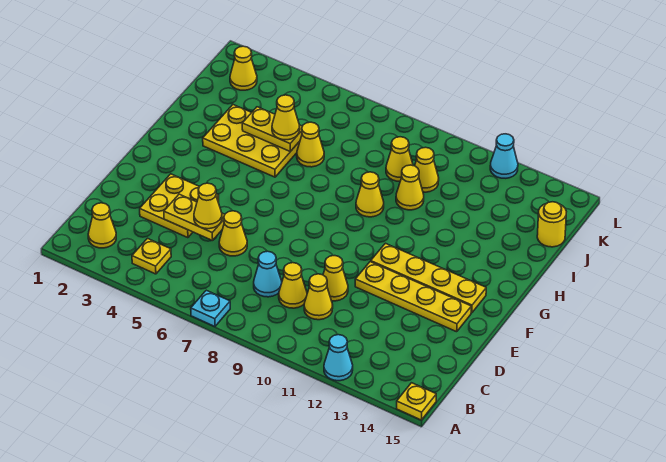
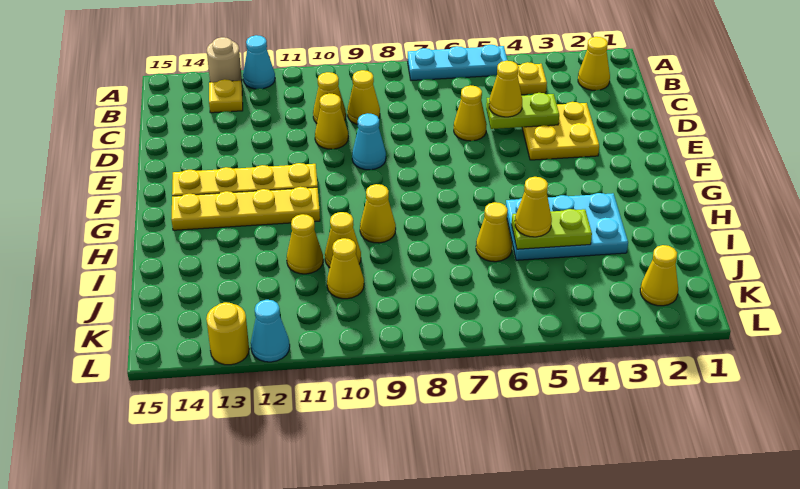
cyan 1x1 plate [191,290,230,326] -> cyan 1x3 plate [408,45,507,80]
none -> tan 1x1 round brick [207,37,242,82]
yellow 1x1 plate [396,383,436,420] -> yellow 1x1 plate moved to [209,79,243,113]
cyan 1x1 cone [254,251,282,297] -> cyan 1x1 cone moved to [352,113,386,170]
yellow 1x2 plate [164,194,225,240] -> lime 1x2 plate [486,93,559,129]
yellow 1x4 plate [355,262,471,332] -> yellow 1x4 plate moved to [171,187,320,230]
yellow 2x3 plate [203,105,300,177] -> cyan 2x3 plate [506,193,628,260]
yellow 1x2 plate [242,107,302,151] -> lime 1x2 plate [512,209,592,249]
yellow 1x1 cone [386,137,413,181] -> yellow 1x1 cone moved to [287,214,323,274]
yellow 1x1 round brick [537,202,566,247] -> yellow 1x1 round brick moved to [206,302,249,365]

